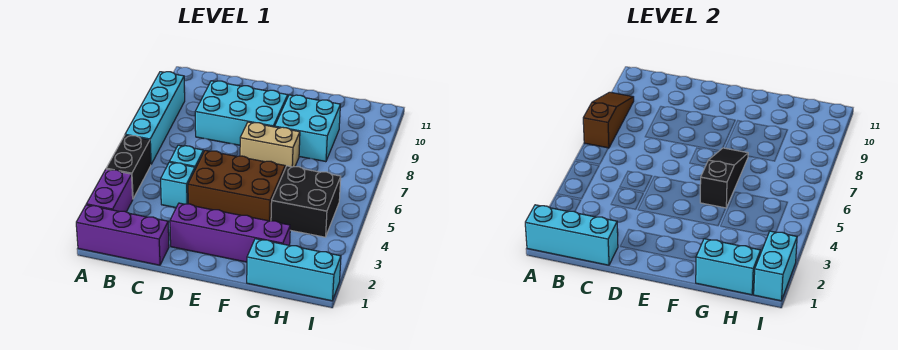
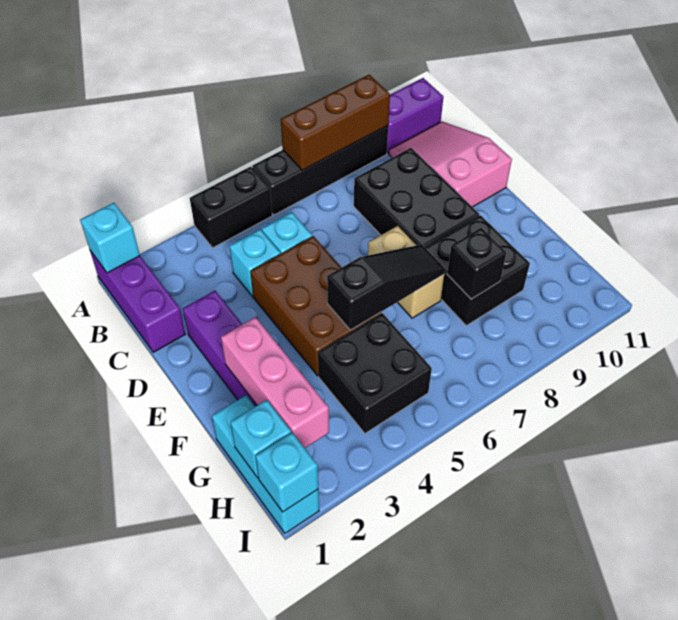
cyan 1x3 brick [525,205,618,265] -> cyan 1x1 brick [80,203,140,273]
purple 1x2 brick [86,169,133,212] -> purple 1x2 brick moved to [387,78,443,154]
cyan 1x4 brick [125,72,185,164] -> black 1x4 brick [252,126,388,215]
brown 1x3 slope [583,92,634,148] -> brown 1x3 brick [281,75,390,170]
none -> pink 2x3 slope [389,122,512,207]
cyan 2x3 brick [195,81,288,145] -> black 2x3 brick [354,148,479,248]
none -> pink 1x3 brick [221,317,329,448]
cyan 2x2 brick [275,95,340,162] -> black 2x2 brick [426,215,530,326]
cyan 1x2 brick [696,239,761,295] -> cyan 1x1 brick [230,400,291,478]
none -> black 1x1 brick [447,228,506,299]
cyan 1x2 brick [754,231,797,301] -> cyan 1x1 brick [255,433,318,512]

